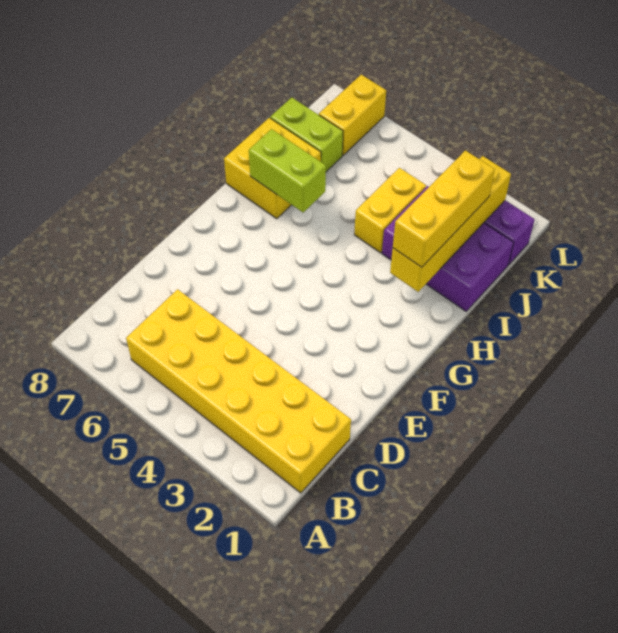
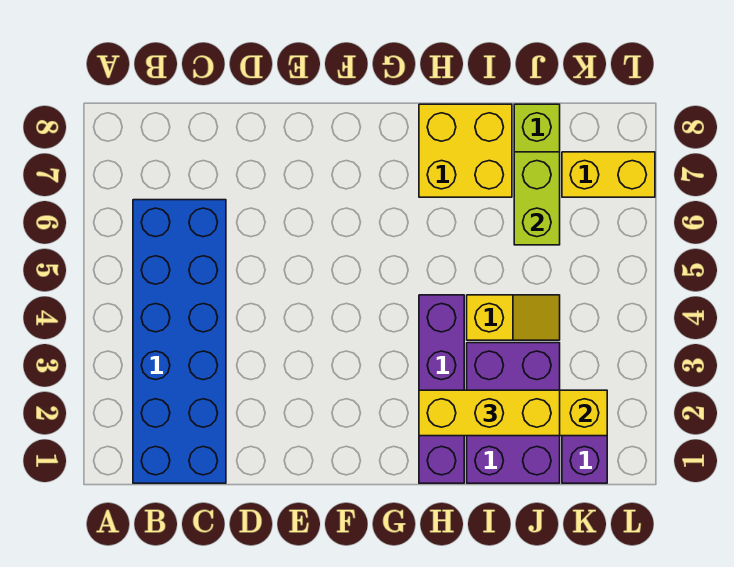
yellow 2x6 brick [126,289,351,493] -> blue 2x6 brick [133,200,226,483]
none -> purple 1x4 brick [419,295,464,483]
lime 1x2 brick [249,129,326,212] -> lime 1x2 brick moved to [514,152,560,245]
yellow 1x2 brick [354,168,426,253] -> yellow 1x2 slope [467,295,560,340]

